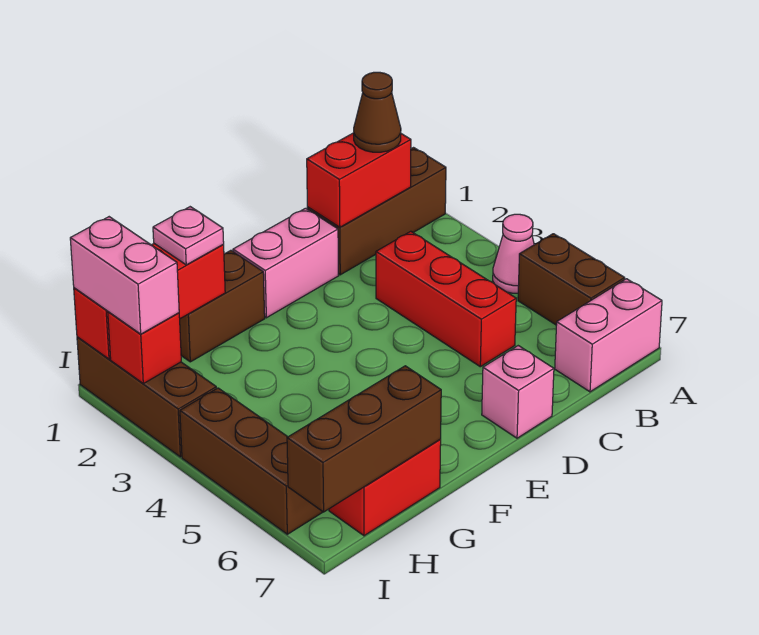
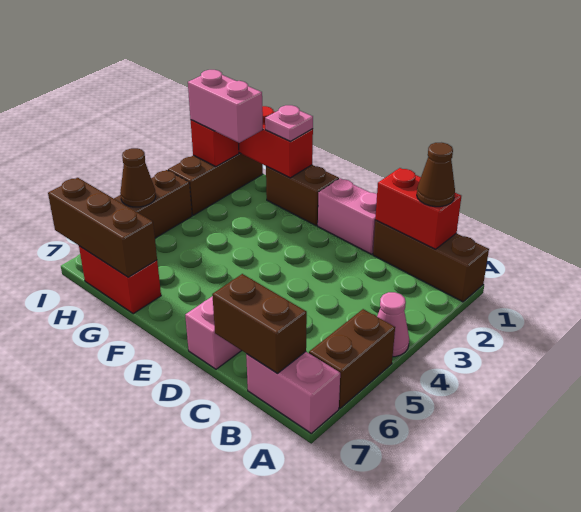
none -> brown 1x2 brick [212,274,307,373]
red 1x3 brick [376,231,516,367] -> none
pink 1x2 brick [70,217,179,334] -> pink 1x2 brick turned to [188,70,263,143]
none -> brown 1x1 cone [120,148,156,207]

